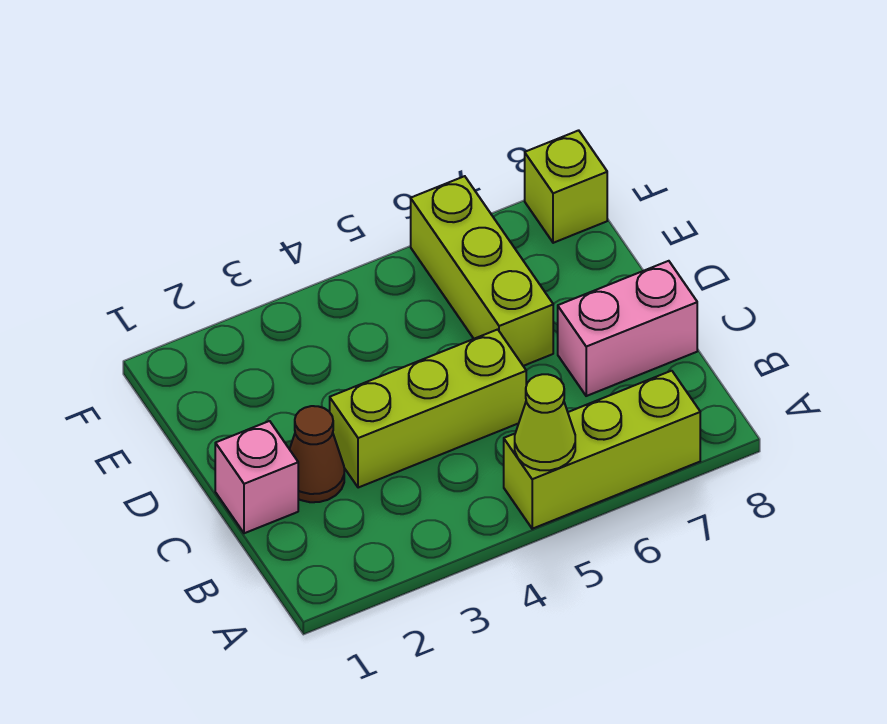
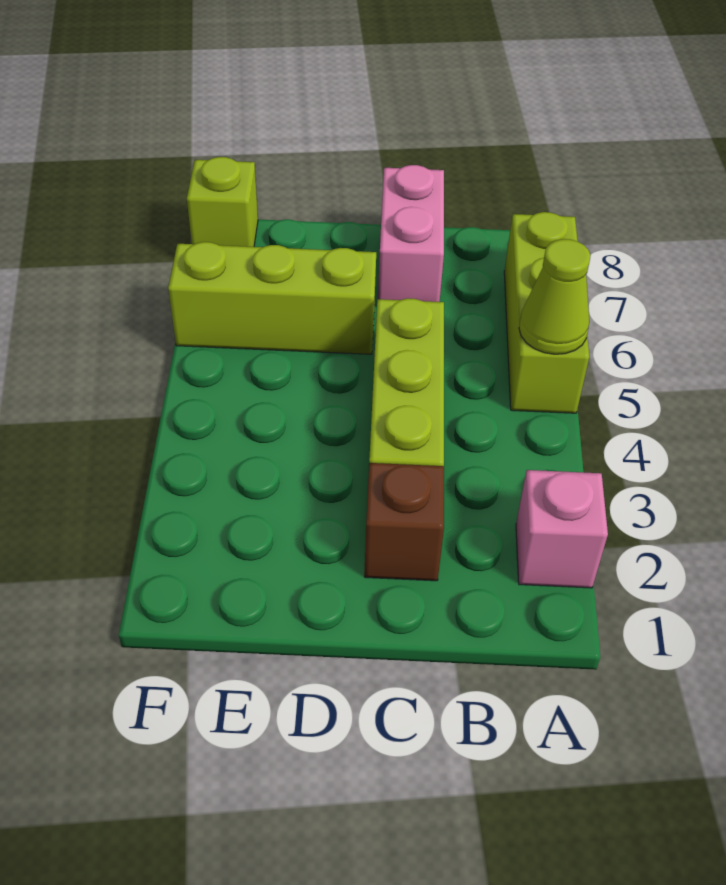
pink 1x1 brick [215,421,298,533] -> pink 1x1 brick moved to [516,470,608,588]
brown 1x1 cone [290,406,344,502] -> brown 1x1 brick [364,463,444,581]

